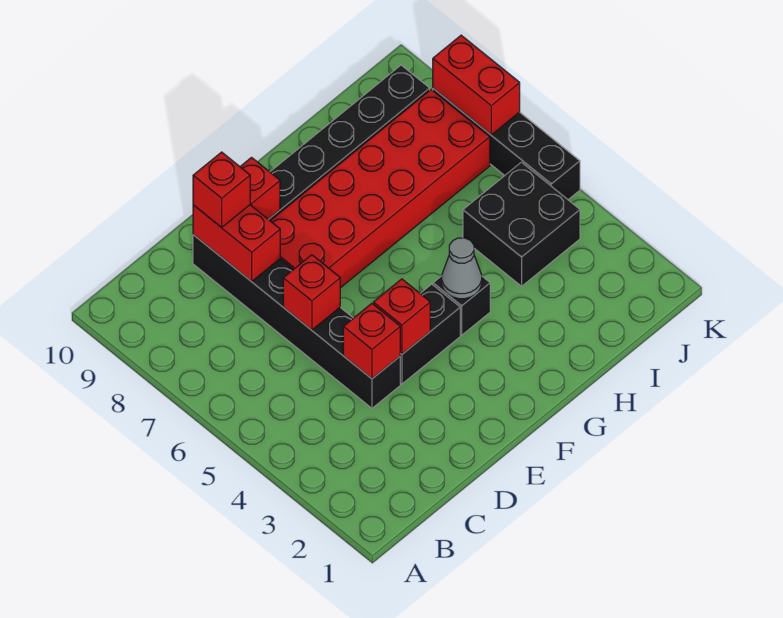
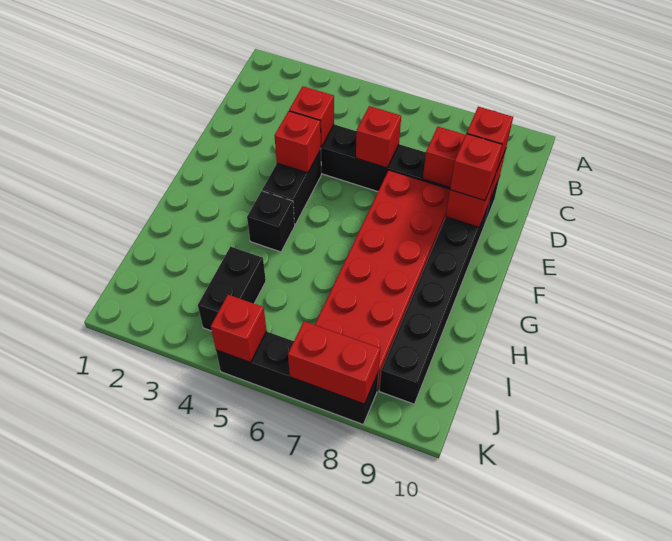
none -> red 1x1 brick [450,134,502,201]
grey 1x1 cone [442,238,482,299] -> none
black 2x2 brick [463,162,580,286] -> black 1x2 brick [198,247,266,331]
none -> red 1x1 brick [211,295,267,362]

